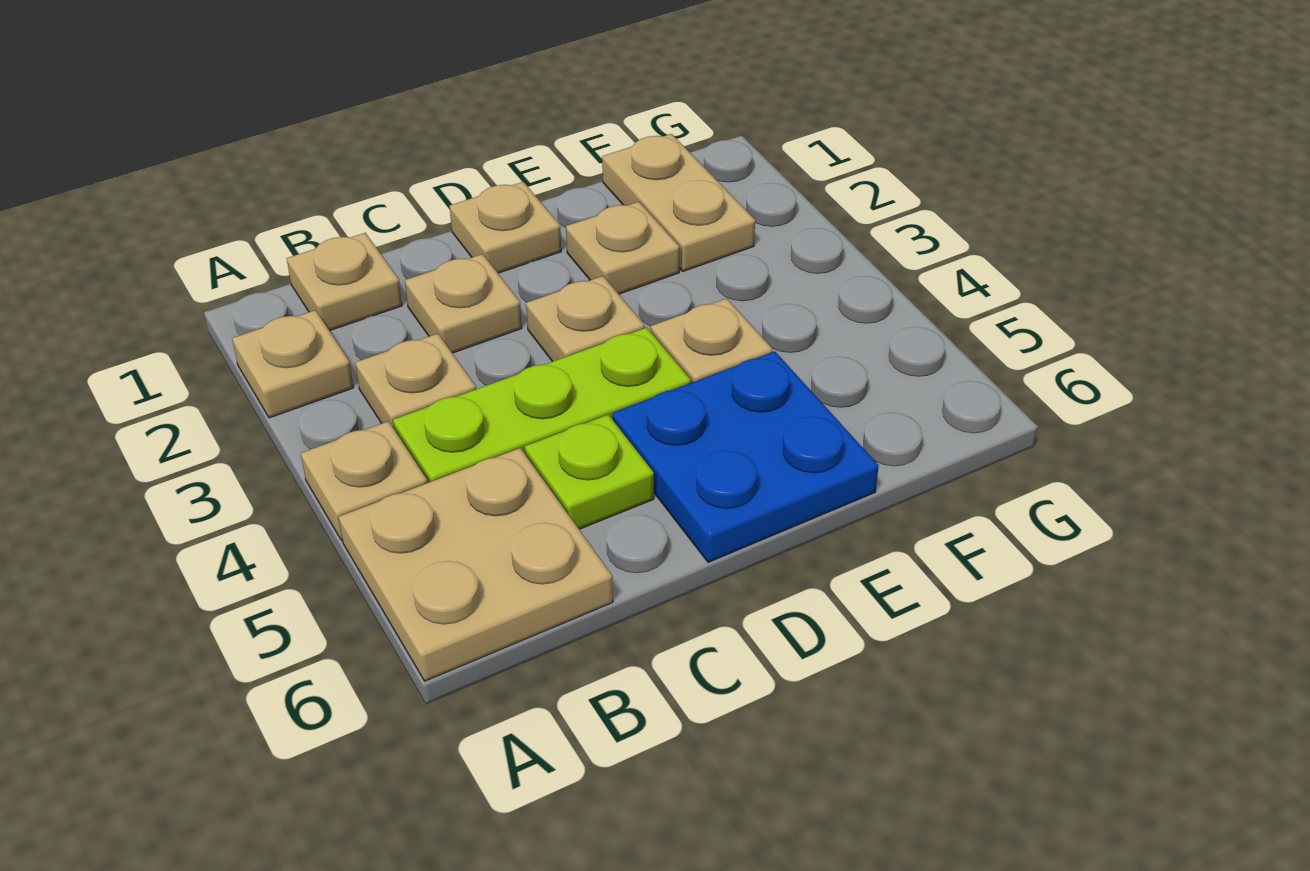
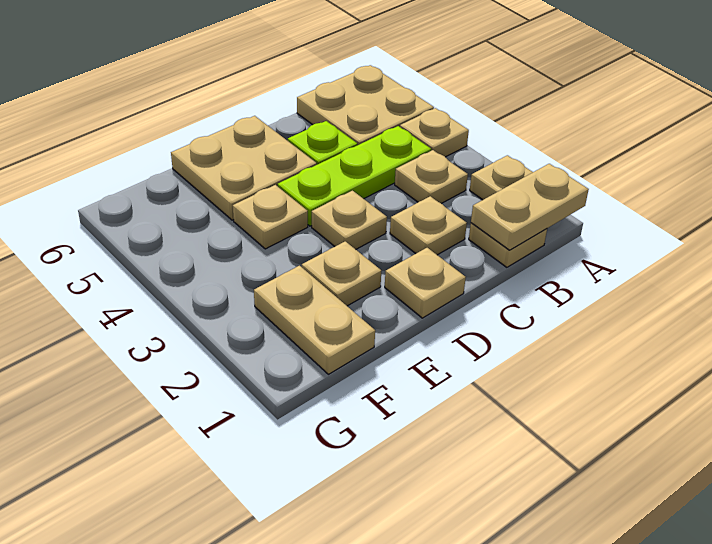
none -> tan 1x2 plate [471,164,589,250]
blue 2x2 plate [613,352,879,562] -> tan 2x2 plate [171,116,317,220]

